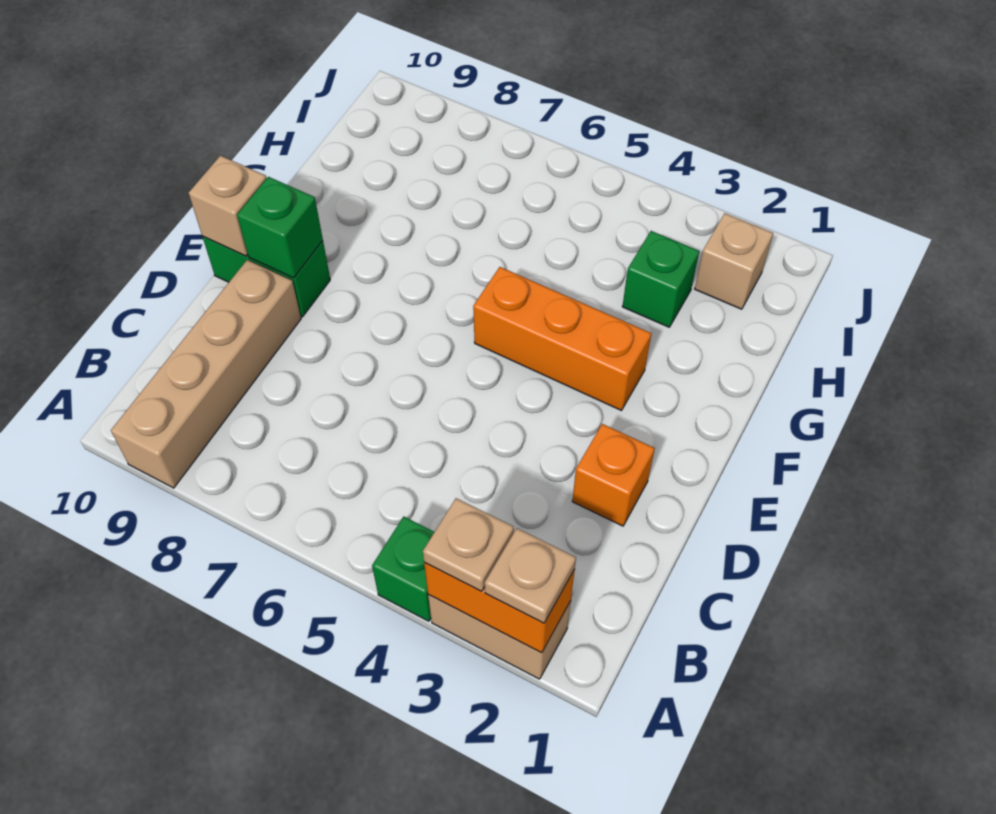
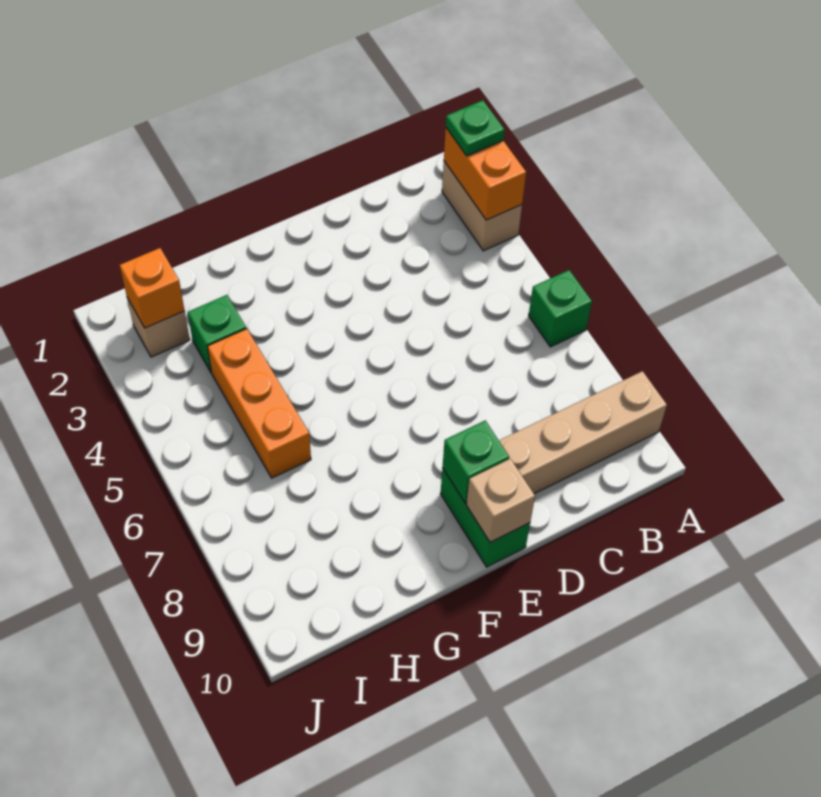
tan 1x1 plate [485,528,576,623] -> green 1x1 plate [446,100,505,156]
tan 1x1 plate [423,498,514,592] -> none
green 1x1 brick [372,517,434,621] -> green 1x1 brick moved to [529,270,592,347]
orange 1x1 brick [572,424,655,526] -> orange 1x1 brick moved to [120,248,185,328]
orange 1x3 brick [473,267,651,411] -> orange 1x3 brick moved to [207,329,311,478]

